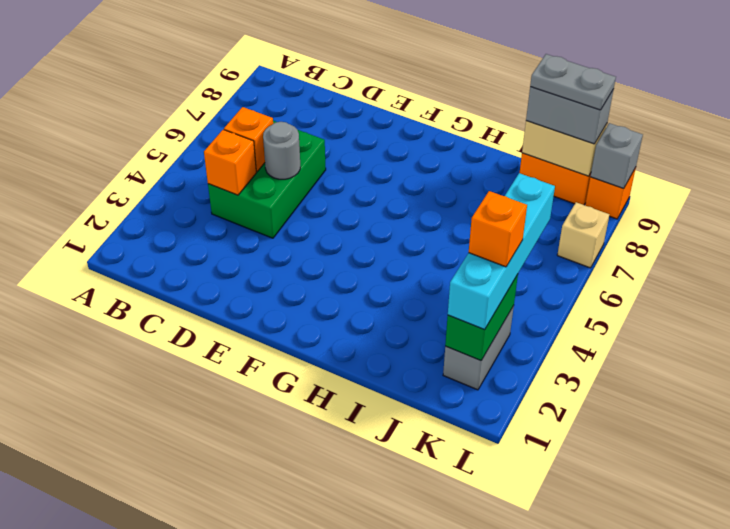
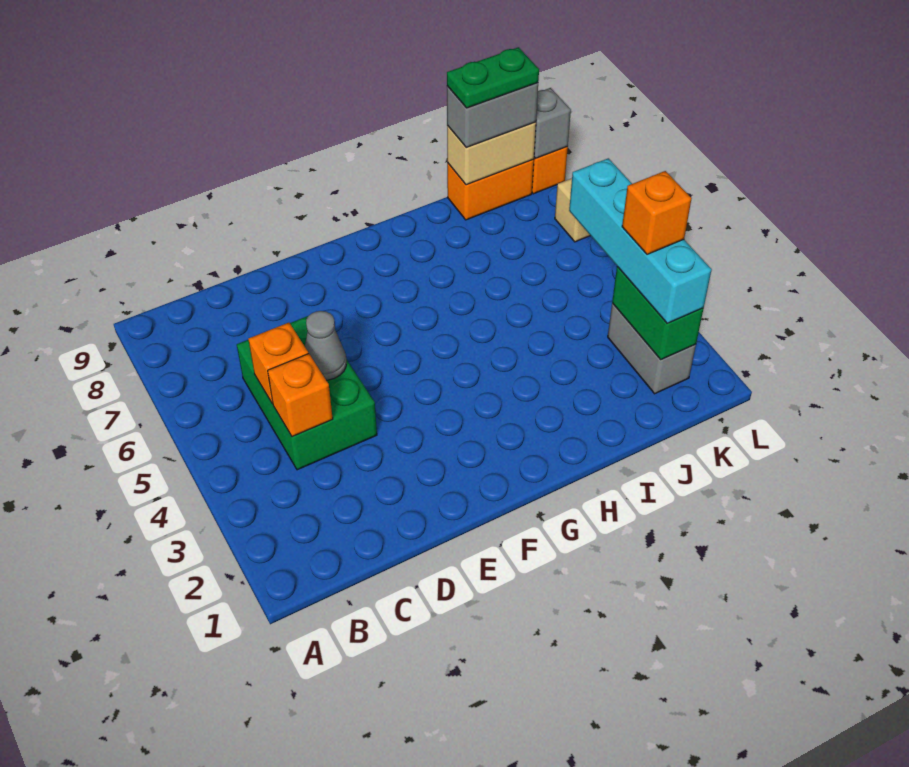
grey 1x1 round brick [263,122,300,179] -> grey 1x1 cone [305,311,346,380]
grey 1x2 plate [530,54,616,110] -> green 1x2 plate [447,47,539,108]

